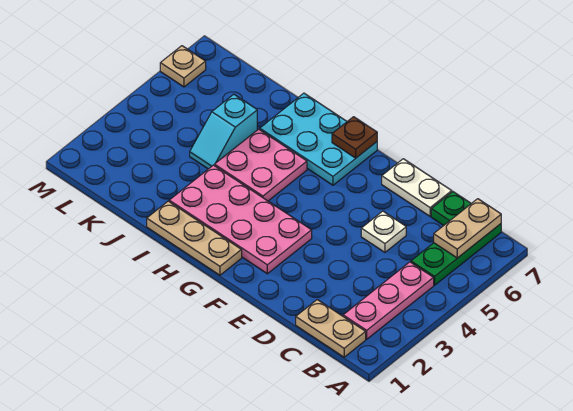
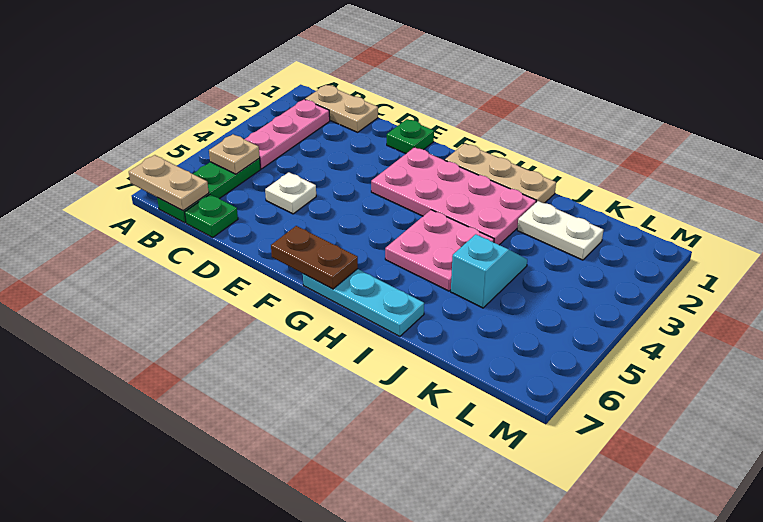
tan 1x2 plate [434,199,501,258] -> tan 1x2 plate turned to [129,155,209,211]
white 1x2 plate [382,159,452,216] -> white 1x2 plate moved to [517,201,604,260]
none -> green 1x1 plate [387,119,434,154]
cyan 2x3 plate [260,93,377,185] -> cyan 1x3 plate [303,269,424,336]
brown 1x1 plate [332,117,377,158] -> brown 1x2 plate [271,226,358,289]
tan 1x1 plate [160,46,206,87] -> tan 1x1 plate moved to [209,134,260,174]

